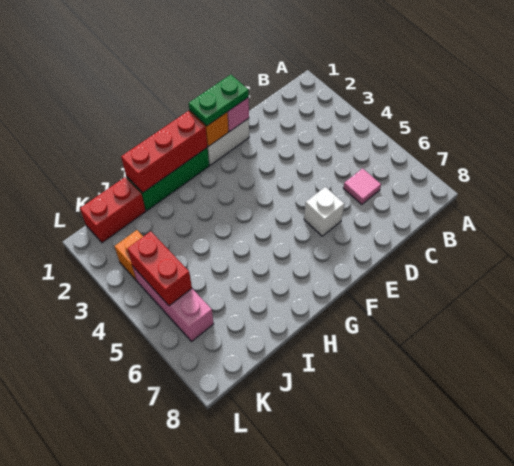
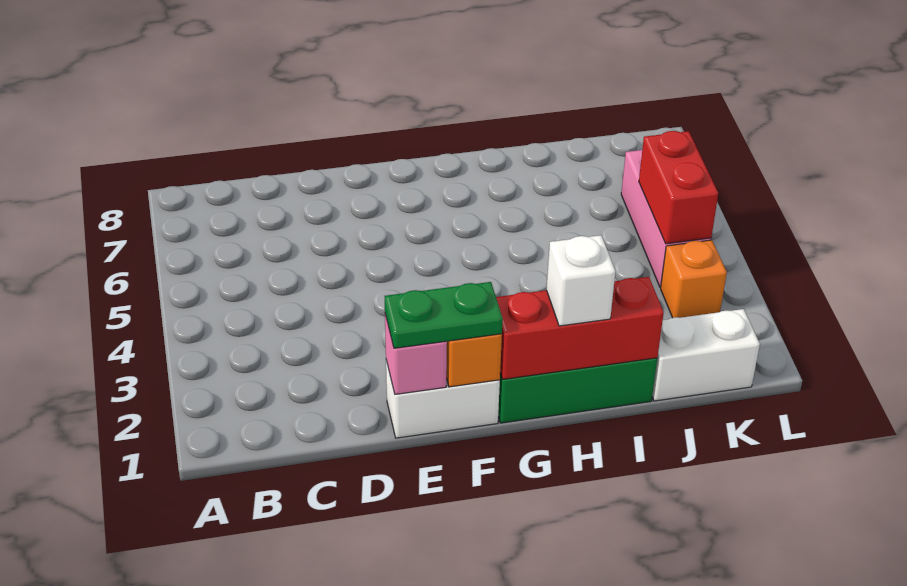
pink 1x1 tile [343,168,381,205] -> none
white 1x1 brick [304,187,344,236] -> white 1x1 brick moved to [546,235,615,326]
red 1x2 brick [80,177,146,243] -> white 1x2 brick [652,309,760,401]

